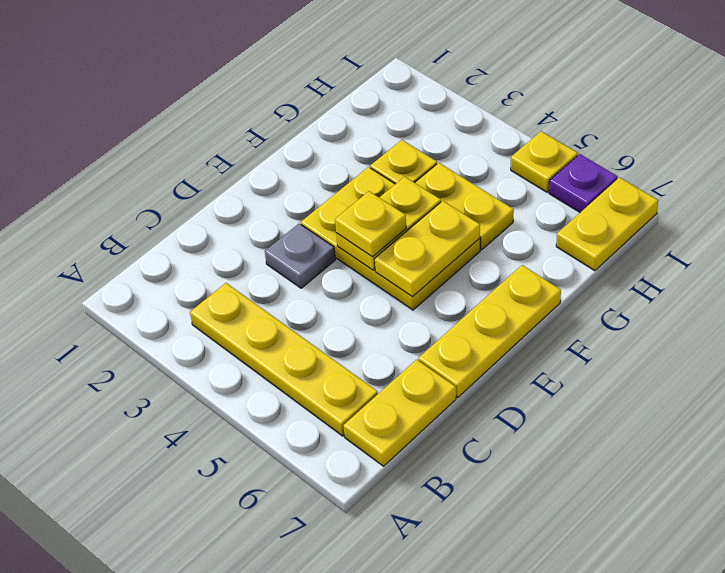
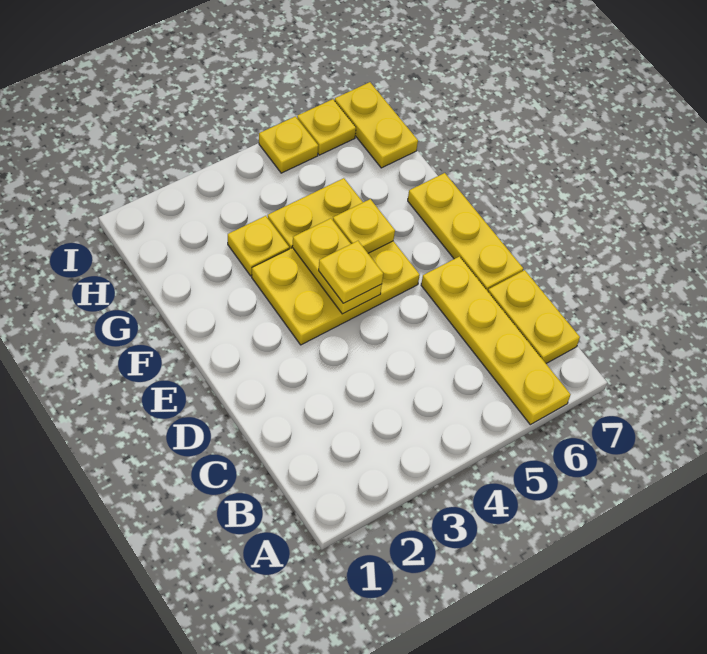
yellow 1x4 plate [190,283,378,436] -> yellow 1x4 plate turned to [421,257,571,425]
grey 1x1 plate [265,224,335,288] -> none
yellow 1x2 plate [374,201,480,297] -> yellow 1x1 plate [333,199,395,253]
purple 1x1 plate [549,154,618,212] -> yellow 1x1 plate [297,99,356,155]

